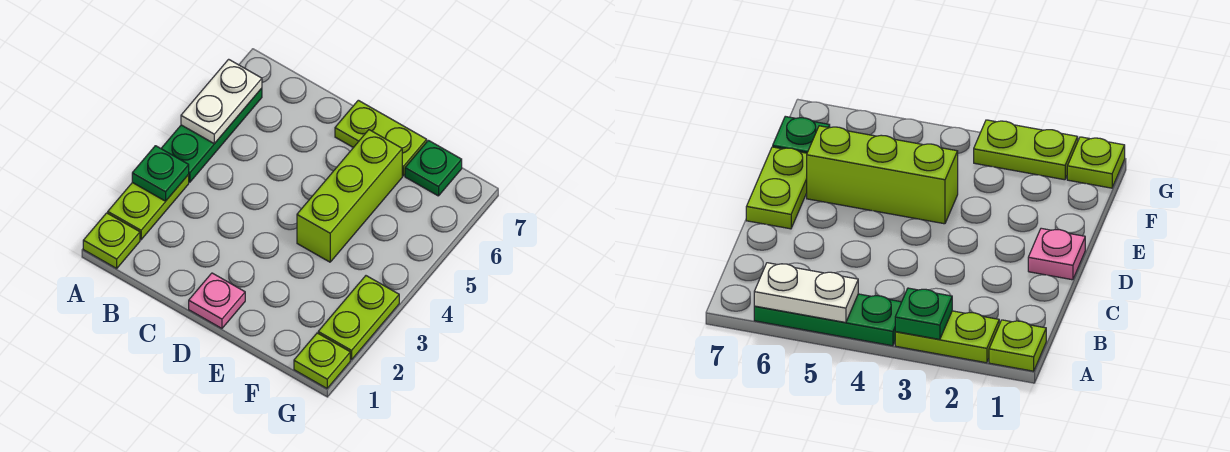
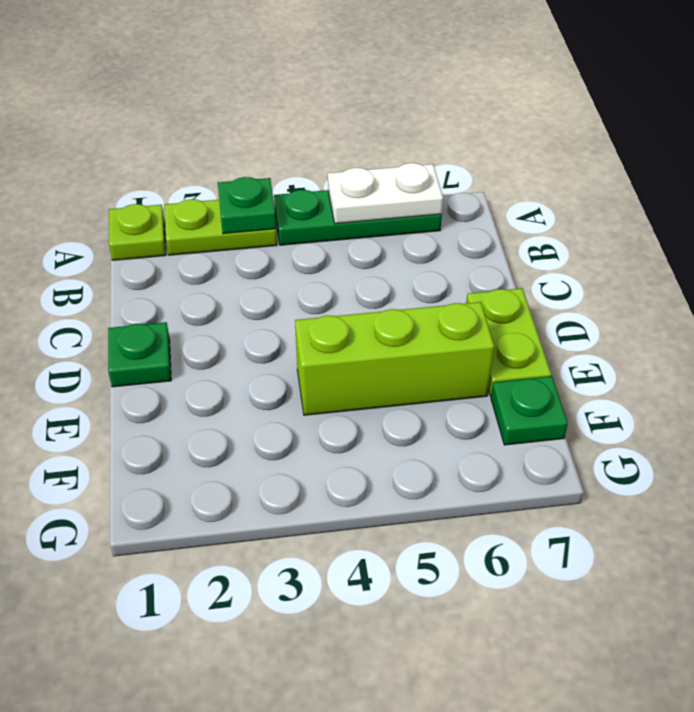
pink 1x1 plate [189,273,245,328] -> green 1x1 plate [108,322,171,387]
lime 1x1 plate [294,333,350,388] -> none
lime 1x2 plate [318,276,399,360] -> none

